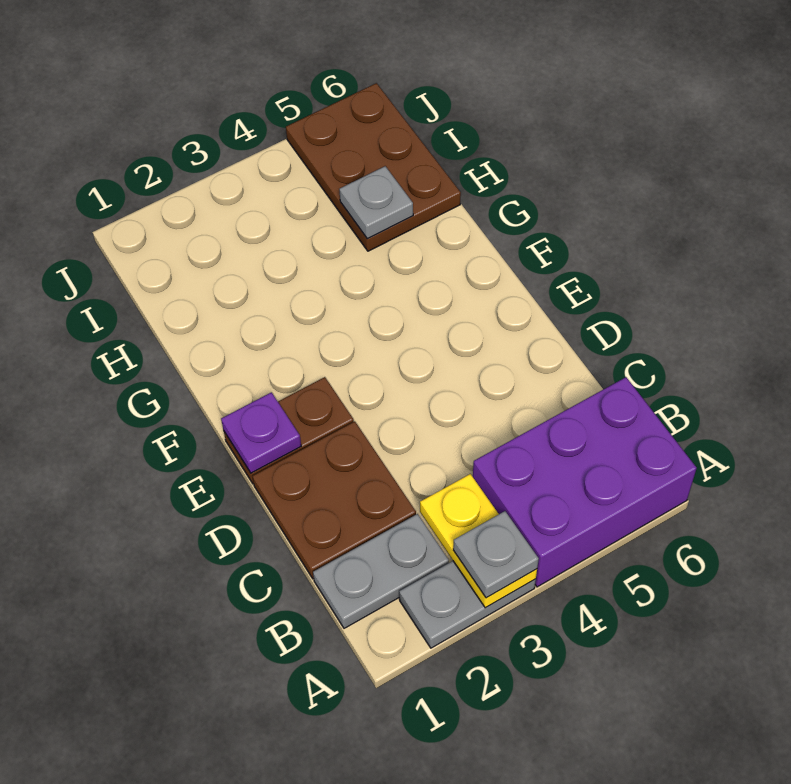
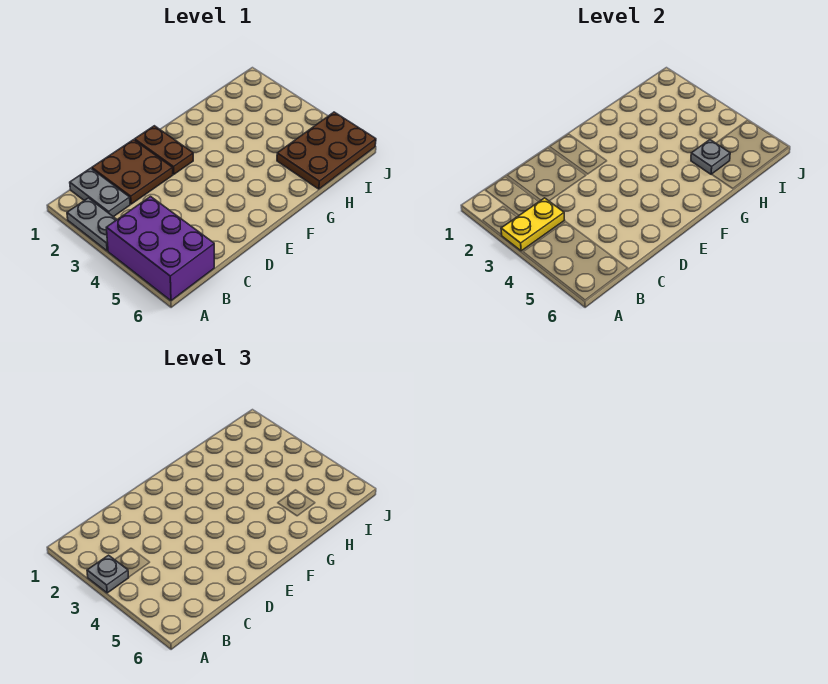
purple 1x1 plate [221,392,301,473] -> none

